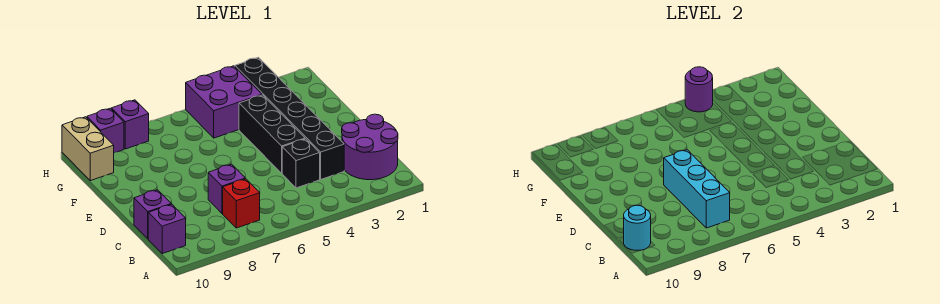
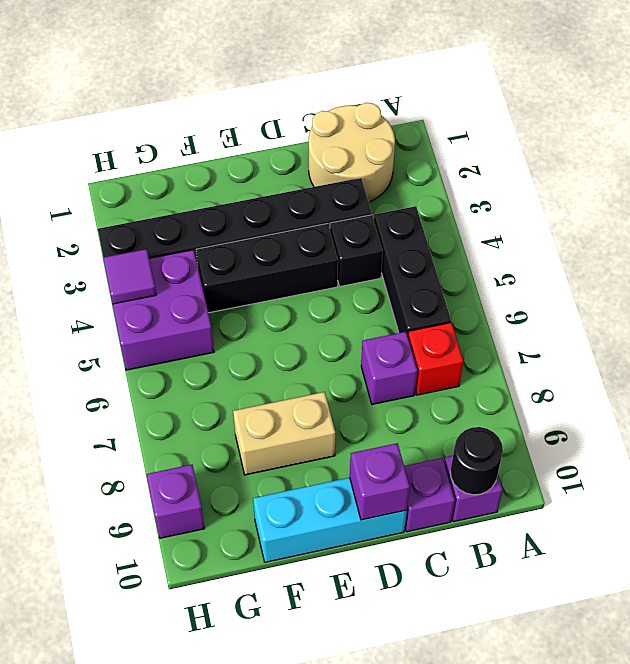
purple 2x2 round brick [342,114,398,180] -> tan 2x2 round brick [309,103,395,202]
none -> black 1x3 brick [374,206,451,336]
cyan 1x3 brick [664,150,730,228] -> cyan 1x3 brick moved to [253,478,407,562]
cyan 1x1 round brick [624,205,651,250] -> black 1x1 round brick [450,427,503,495]
tan 1x2 brick [62,117,114,181] -> tan 1x2 brick moved to [233,392,335,475]
purple 1x1 round brick [685,67,713,112] -> purple 1x1 tile [103,249,156,304]
purple 1x1 brick [112,100,149,149] -> purple 1x1 brick moved to [350,443,410,520]

